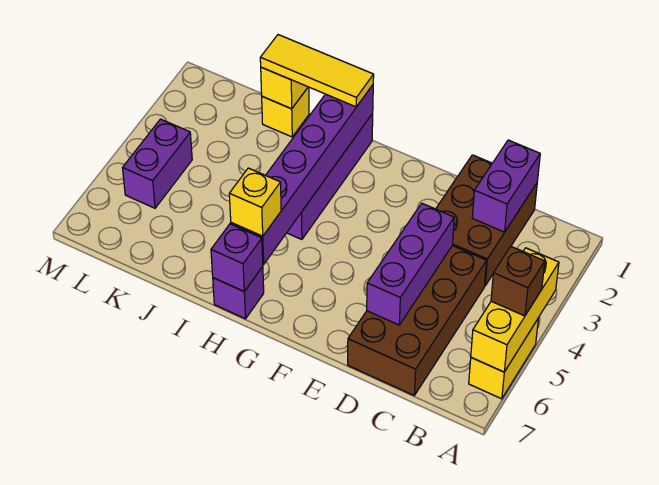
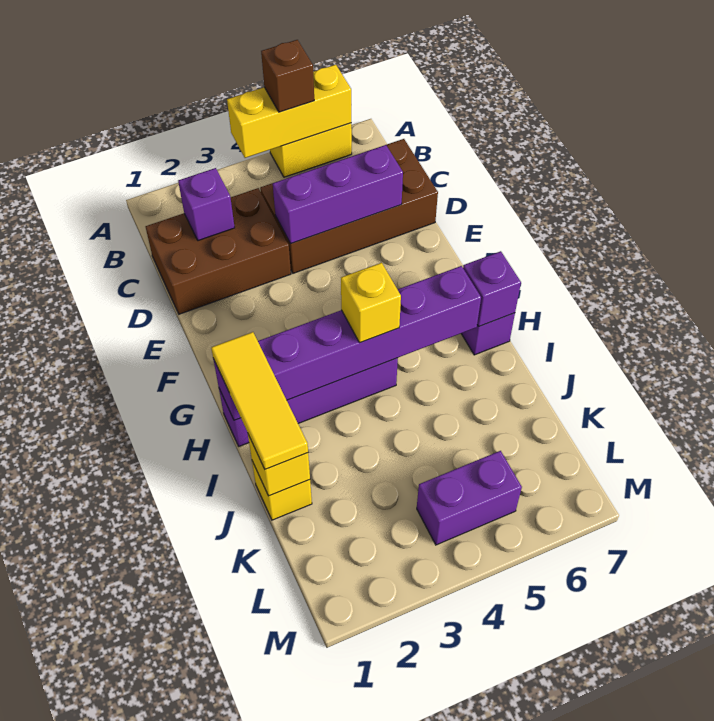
purple 1x2 brick [472,140,540,232] -> purple 1x1 brick [178,168,235,241]
yellow 1x1 brick [229,168,281,236] -> yellow 1x1 brick moved to [341,263,401,343]

